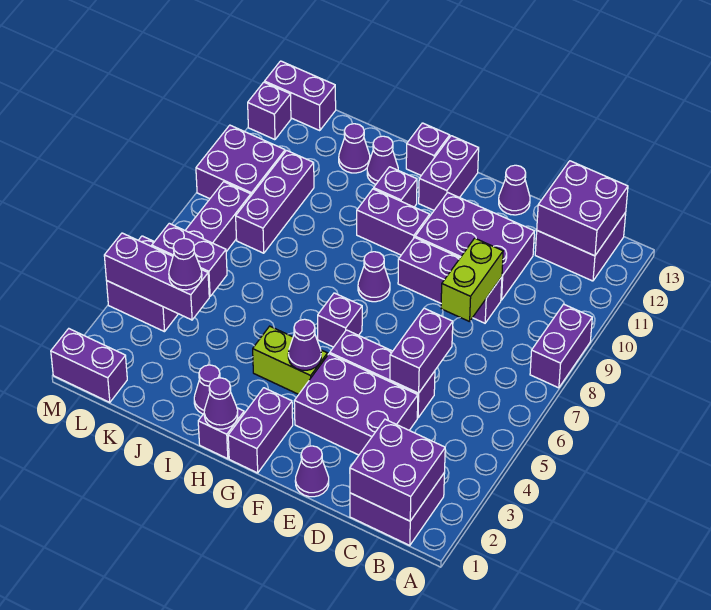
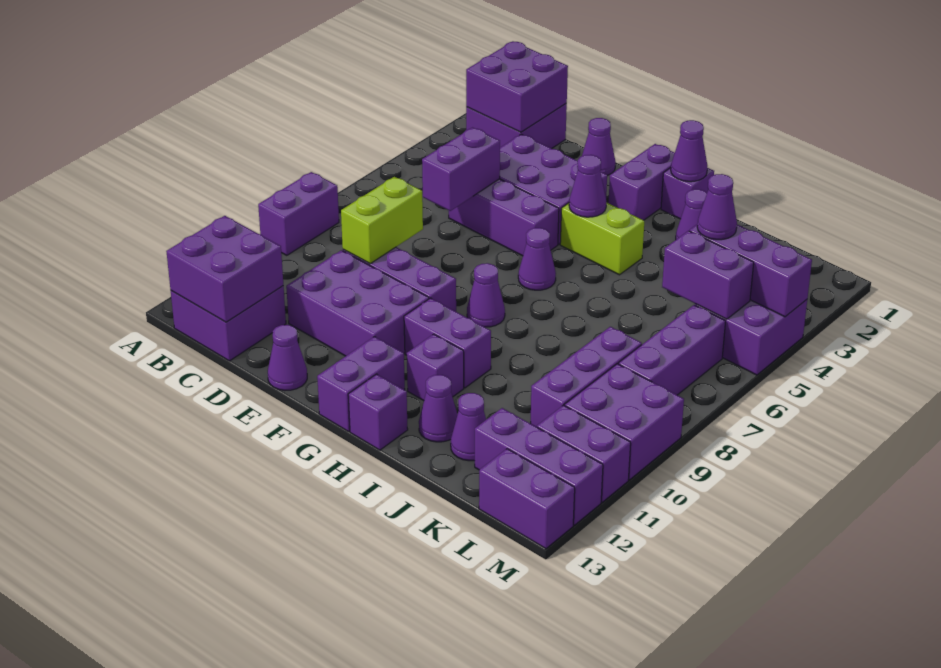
purple 1x1 brick [318,293,362,347] -> purple 1x1 cone [518,228,556,290]
purple 1x2 brick [51,329,127,402] -> purple 1x2 brick moved to [537,405,631,502]
purple 1x1 brick [248,82,291,140] -> purple 1x3 brick [475,408,603,525]

